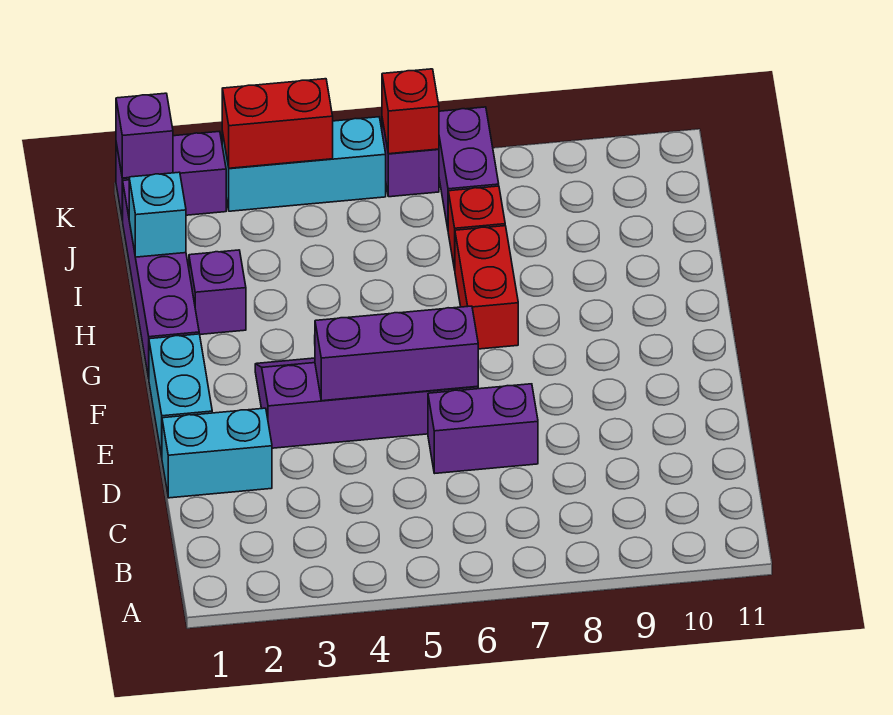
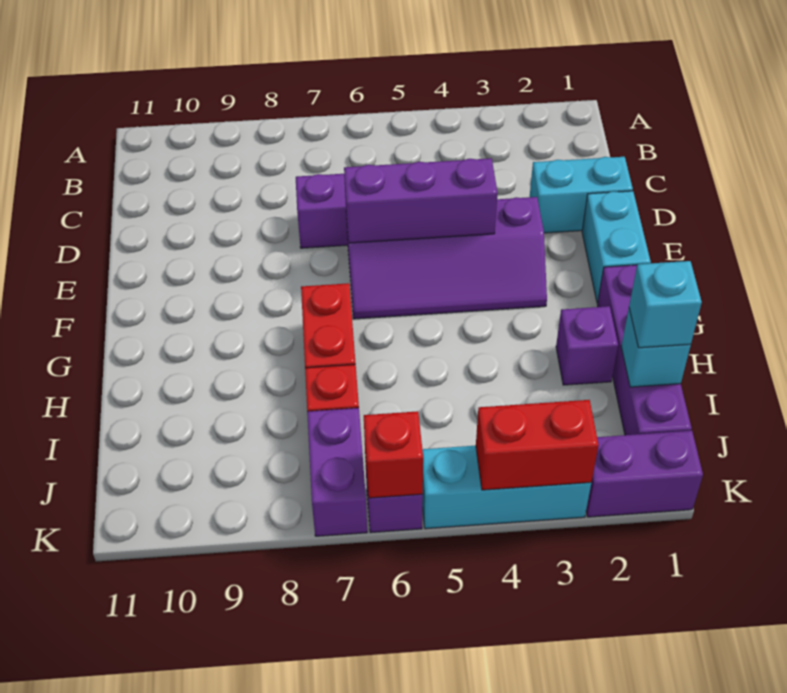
none -> cyan 1x1 brick [629,261,702,348]
purple 1x1 brick [116,93,173,178] -> none

